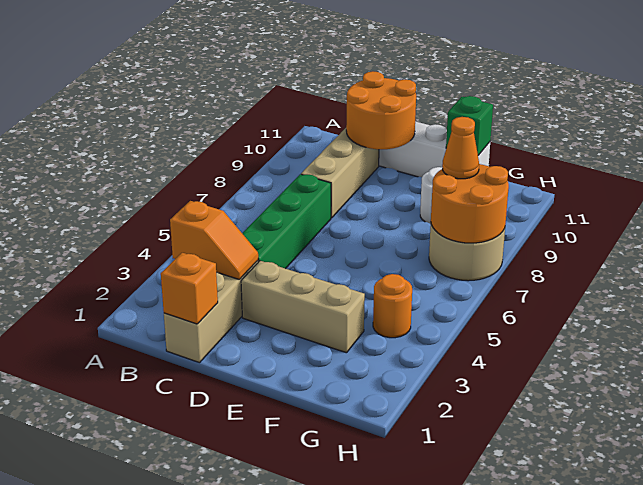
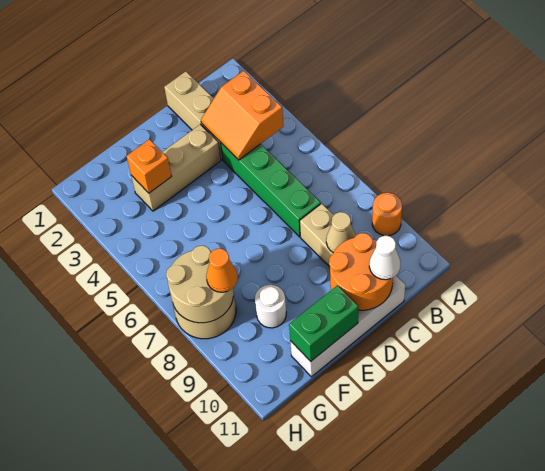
orange 1x2 slope [170,201,258,280] -> orange 2x2 slope [201,71,284,160]
orange 1x1 brick [161,253,218,324] -> orange 1x1 brick moved to [127,139,172,193]
none -> tan 1x1 cone [326,212,356,252]
none -> white 1x1 cone [369,236,401,280]
green 1x1 brick [446,96,493,155] -> green 1x2 brick [289,286,358,361]
orange 1x1 round brick [373,274,412,338] -> orange 1x1 round brick moved to [372,193,402,236]
orange 2x2 round brick [431,164,509,243] -> tan 2x2 round brick [166,246,234,323]

